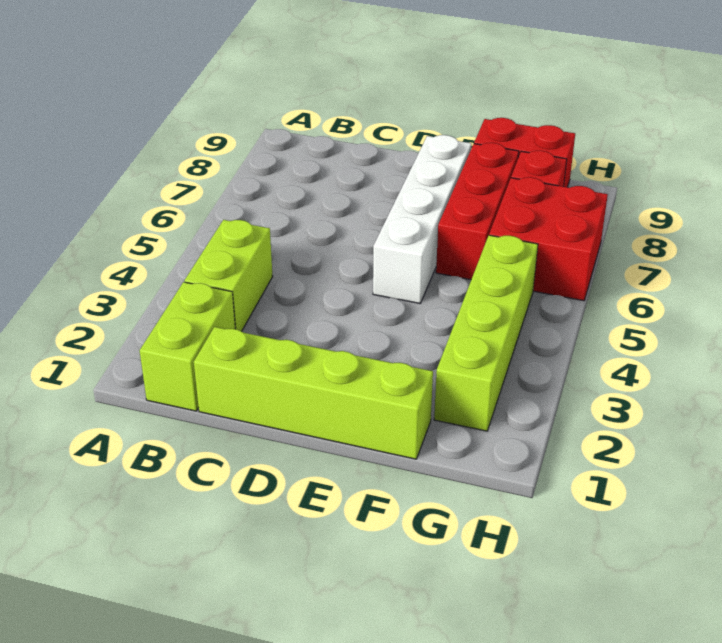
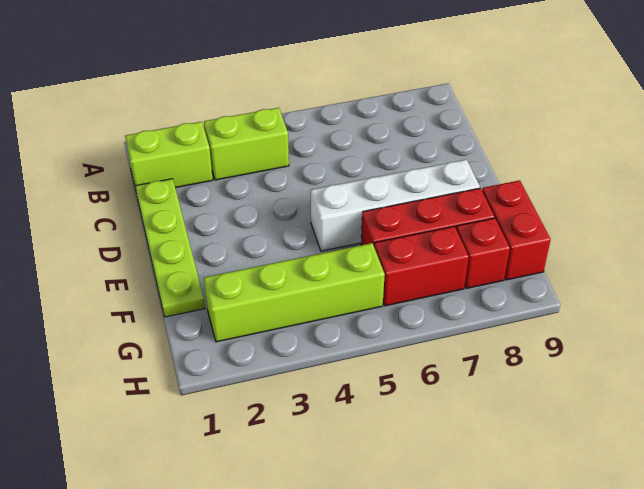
lime 1x4 brick [194,327,433,459] -> lime 1x4 plate [135,179,205,317]
red 2x2 brick [489,177,608,301] -> red 1x2 brick [374,226,469,306]

